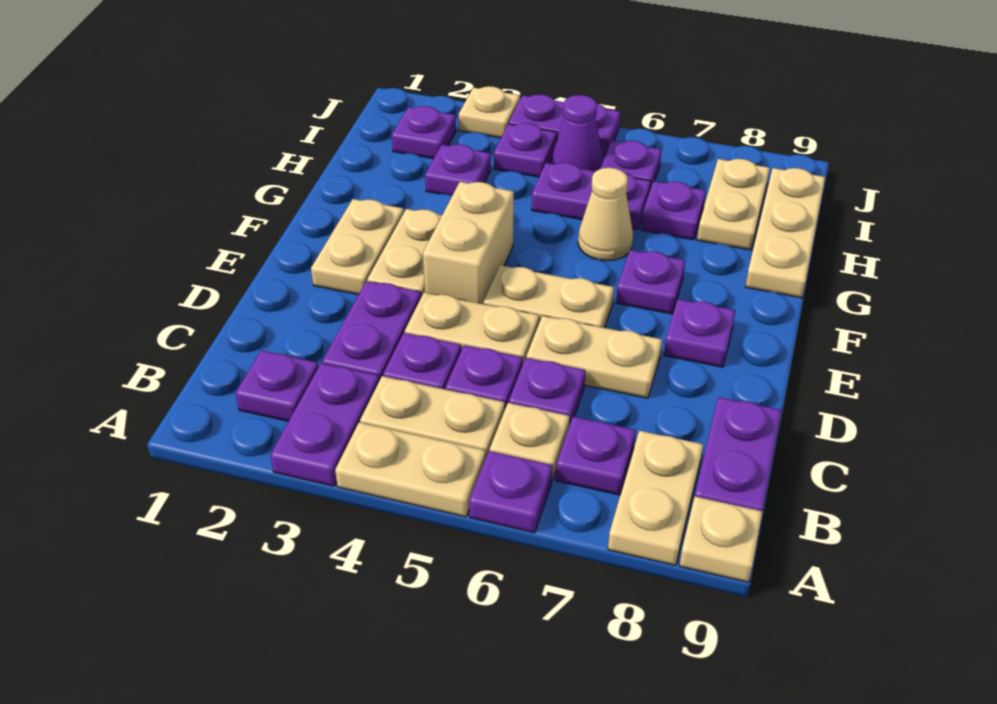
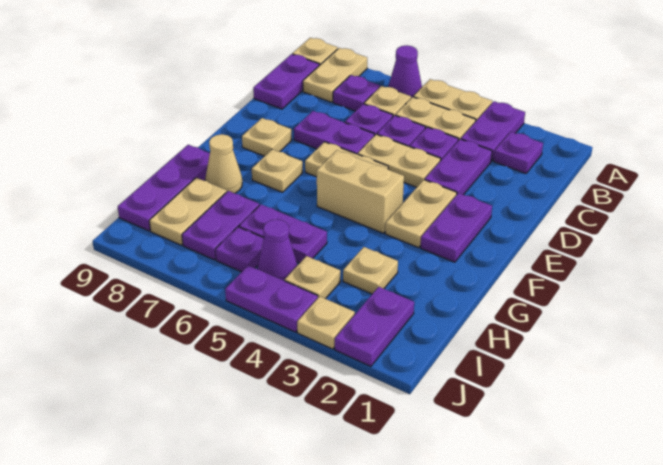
purple 1x1 plate [469,451,553,533] -> purple 1x1 cone [389,45,422,98]
tan 1x2 plate [526,316,662,398] -> purple 1x2 plate [294,111,375,154]
tan 1x2 plate [311,199,404,295] -> purple 1x2 plate [420,193,492,262]
tan 1x2 brick [423,182,514,304] -> tan 1x2 brick turned to [317,150,404,233]
purple 1x1 plate [664,299,736,367] -> tan 1x1 plate [242,118,292,156]
purple 1x1 plate [616,250,685,314] -> tan 1x1 plate [252,149,303,192]
tan 1x1 cone [578,168,633,261] -> tan 1x1 cone moved to [205,134,242,193]
tan 1x3 plate [745,168,825,298] -> purple 1x3 plate [118,145,210,231]
purple 1x1 plate [425,144,491,196] -> tan 1x1 plate [343,247,398,294]
purple 1x1 plate [641,181,706,240] -> purple 1x2 plate [182,191,259,260]
purple 1x1 plate [392,106,456,159] -> purple 1x2 plate [335,287,414,366]
purple 1x1 plate [494,123,557,177] -> tan 1x1 plate [285,256,340,299]

